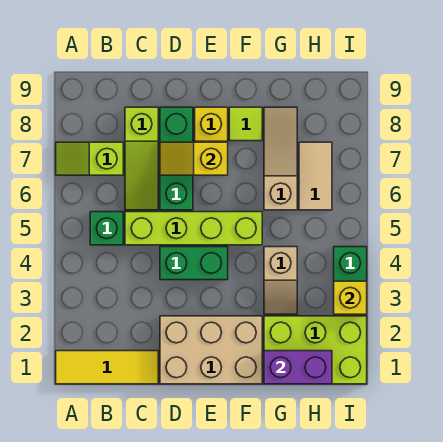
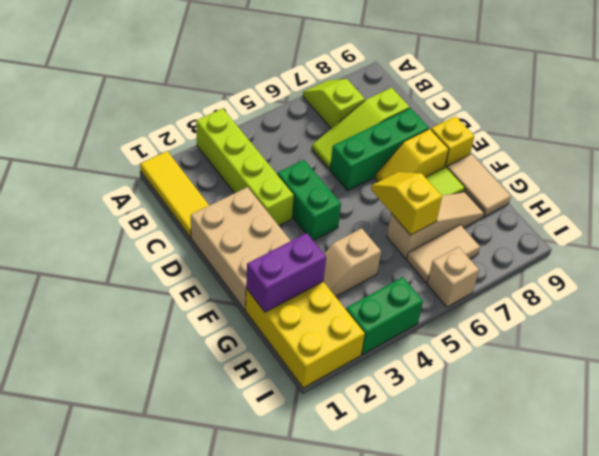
green 1x1 brick [90,212,123,245] -> none
lime 1x4 brick [125,212,262,245] -> lime 1x4 brick moved to [196,108,294,225]
yellow 1x2 slope [160,142,228,175] -> yellow 1x2 slope moved to [371,172,442,235]
none -> tan 1x2 tile [447,154,511,216]
lime 2x3 brick [264,316,367,384] -> yellow 2x3 brick [246,282,365,388]
purple 1x2 brick [264,351,332,384] -> purple 1x2 brick turned to [246,233,326,312]
yellow 1x1 brick [334,281,367,314] -> yellow 1x1 brick moved to [431,116,474,167]
none -> tan 1x1 brick [427,247,479,307]

